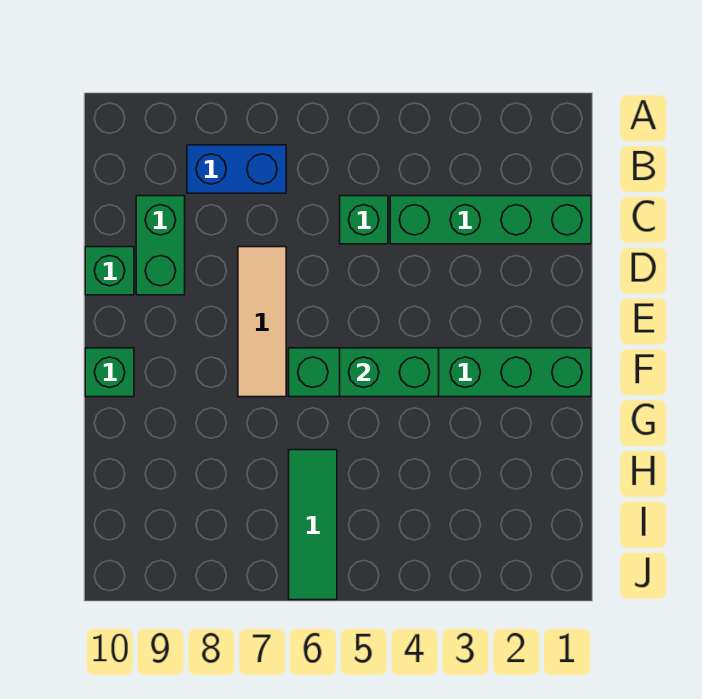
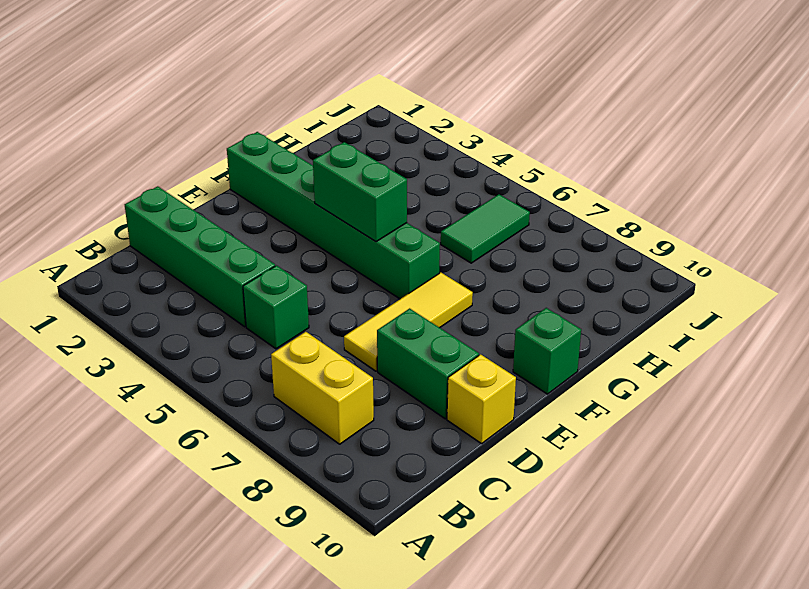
blue 1x2 brick [187,145,286,193] -> yellow 1x2 brick [271,332,374,444]
green 1x2 brick [136,196,185,295] -> green 1x2 brick turned to [377,308,479,419]
tan 1x3 tile [238,247,286,397] -> yellow 1x3 tile [344,273,473,371]
green 1x1 brick [85,247,134,295] -> yellow 1x1 brick [447,354,516,444]
green 1x3 tile [289,450,337,600] -> green 1x2 tile [441,194,530,263]

